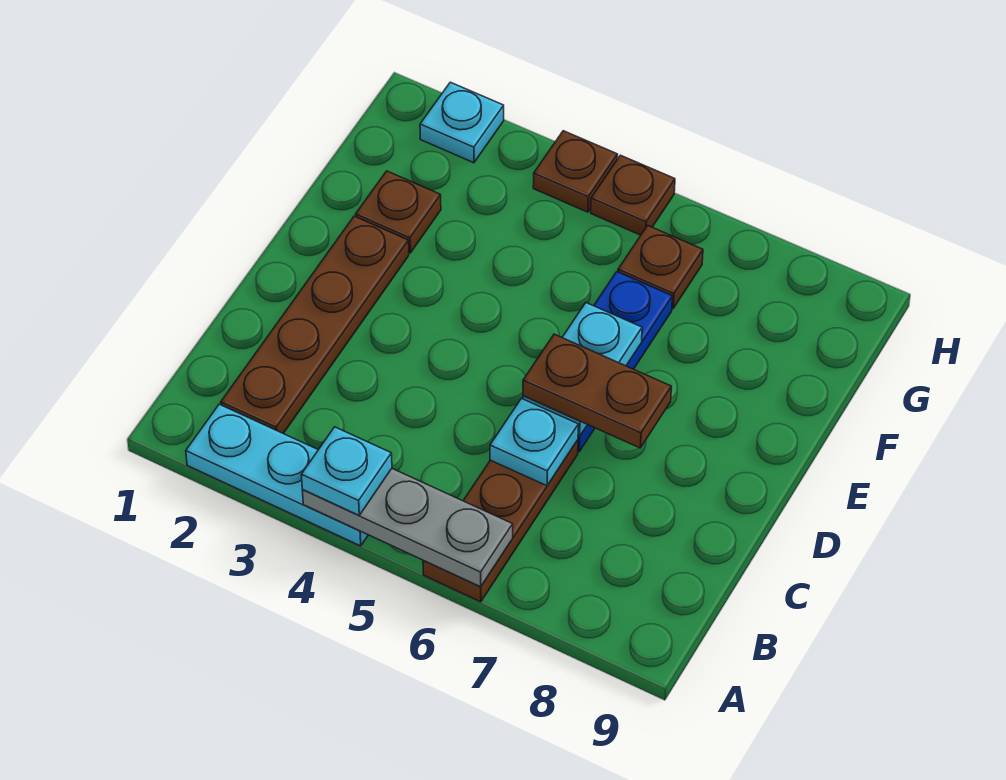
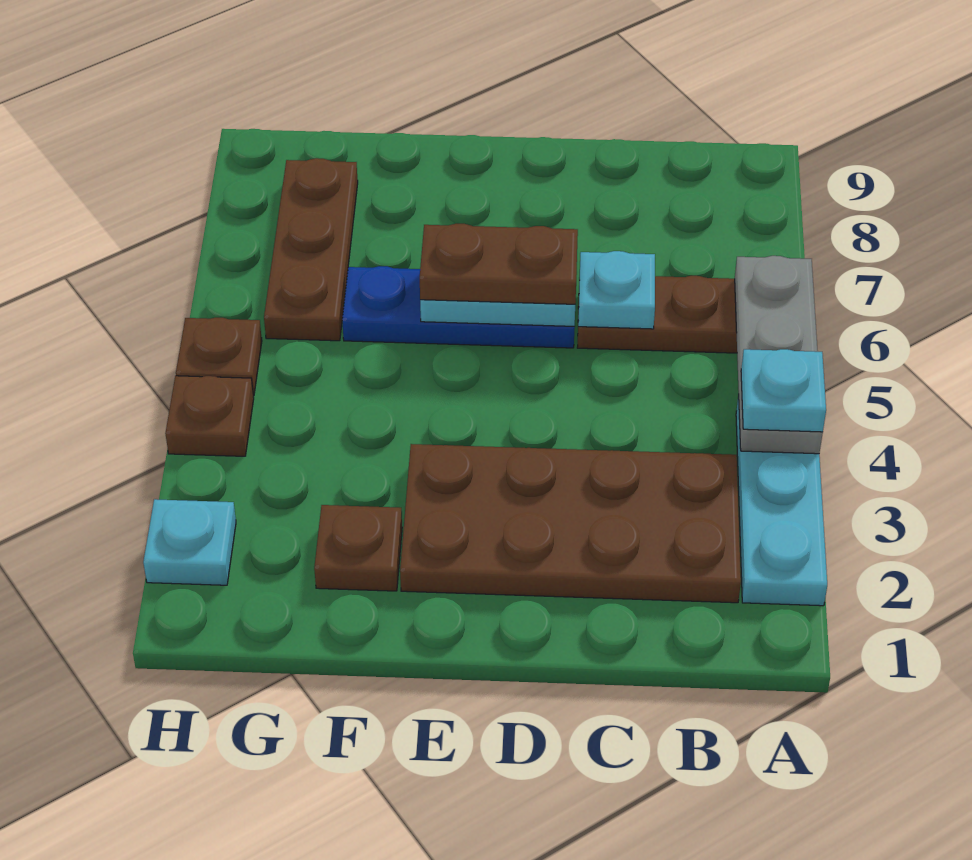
brown 1x4 plate [221,216,409,433] -> brown 2x4 plate [400,444,741,603]
brown 1x2 plate [523,334,671,448] -> brown 1x2 plate turned to [420,224,578,304]
brown 1x1 plate [618,225,703,309] -> brown 1x3 plate [264,158,358,341]

